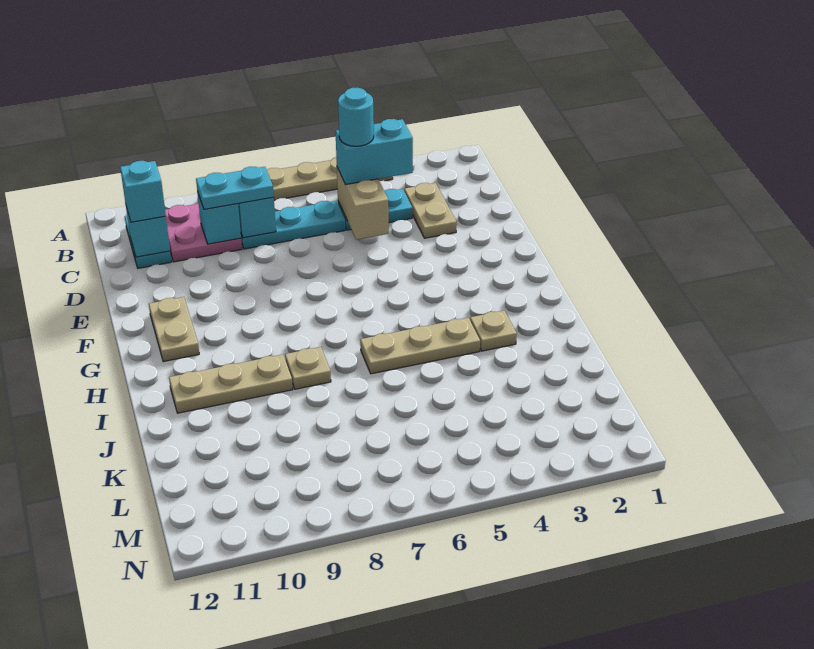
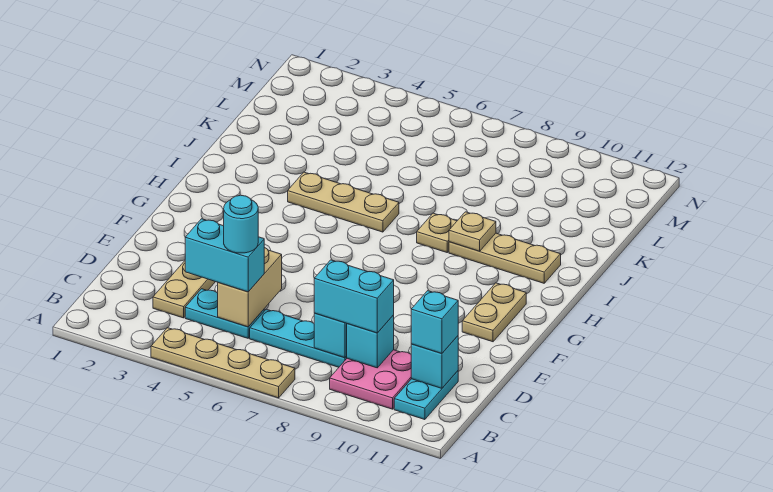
cyan 1x2 plate [196,167,274,209] -> cyan 1x2 brick [314,260,394,333]
tan 1x1 plate [470,311,517,351] -> tan 1x1 plate moved to [449,212,496,251]

